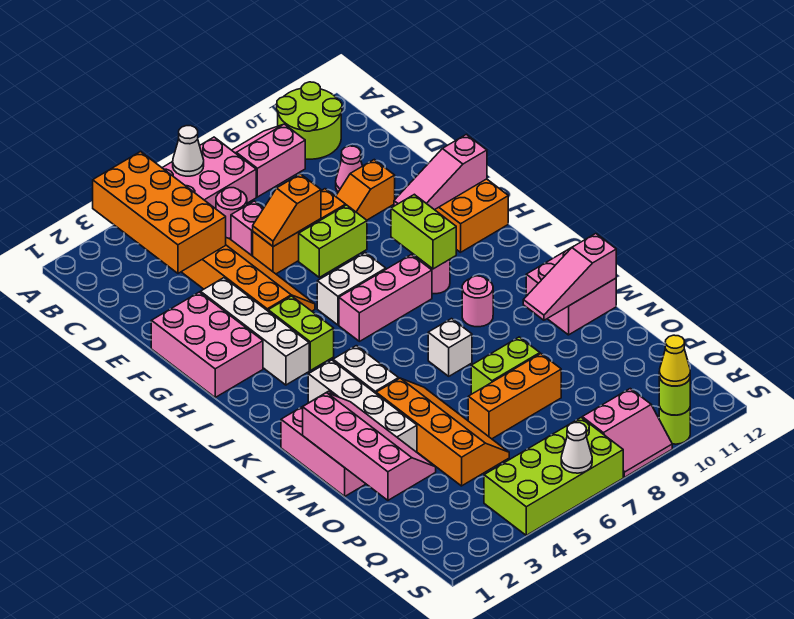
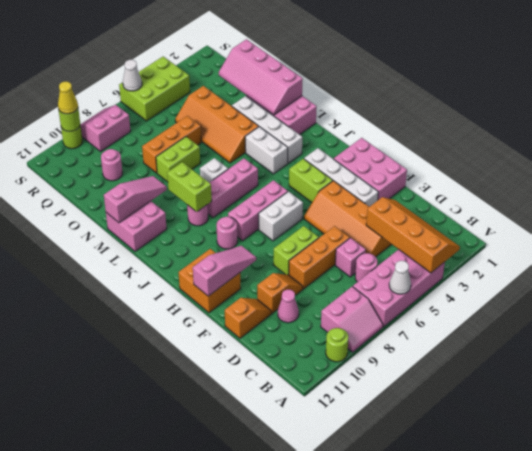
orange 2x4 brick [93,152,226,273] -> orange 2x4 slope [366,197,460,273]
lime 2x2 round brick [277,82,342,159] -> lime 1x1 round brick [326,328,348,362]
orange 1x2 slope [253,174,321,247] -> orange 1x2 slope moved to [225,298,272,338]
lime 1x2 brick [391,194,456,269] -> lime 1x2 brick moved to [167,162,212,212]
none -> pink 1x3 brick [208,158,258,218]
none -> pink 1x1 round brick [101,149,122,181]
lime 2x4 brick [484,418,623,535] -> lime 2x3 brick [119,57,190,121]

